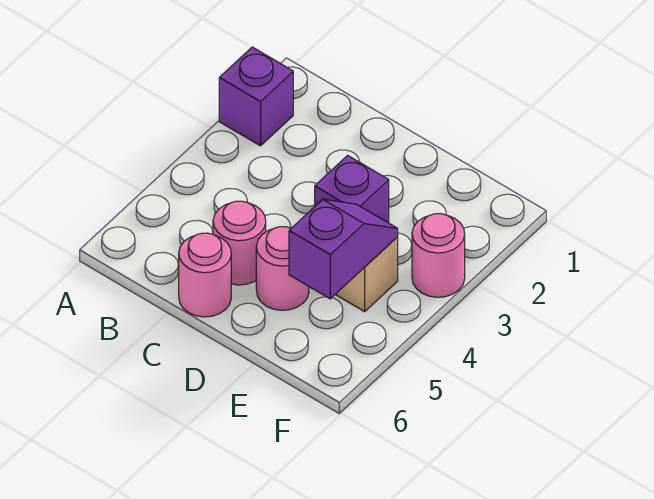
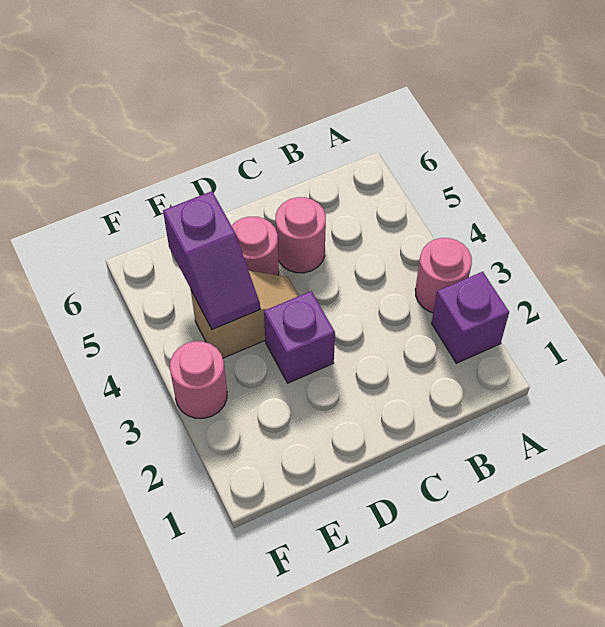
pink 1x1 round brick [179,233,231,317] -> pink 1x1 round brick moved to [415,238,472,313]

